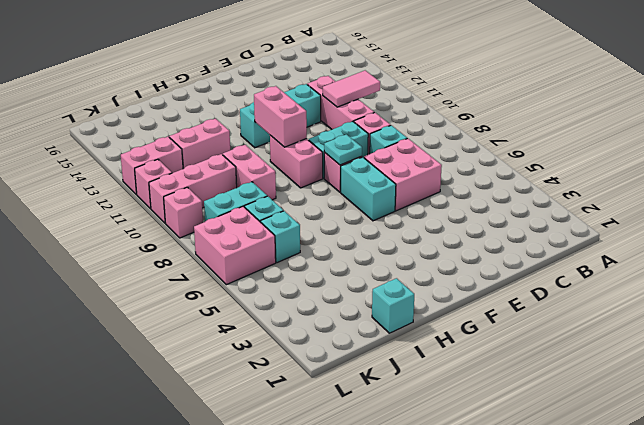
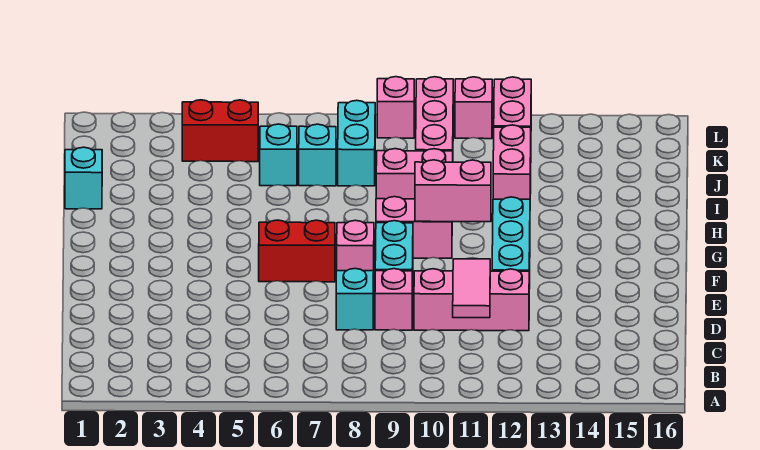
pink 2x2 brick [364,138,442,211] -> none
cyan 1x2 brick [341,157,396,221] -> red 1x2 brick [259,220,335,282]
cyan 1x1 plate [324,134,362,165] -> none
none -> red 1x2 brick [182,100,258,162]
pink 2x2 brick [194,206,276,285] -> none

